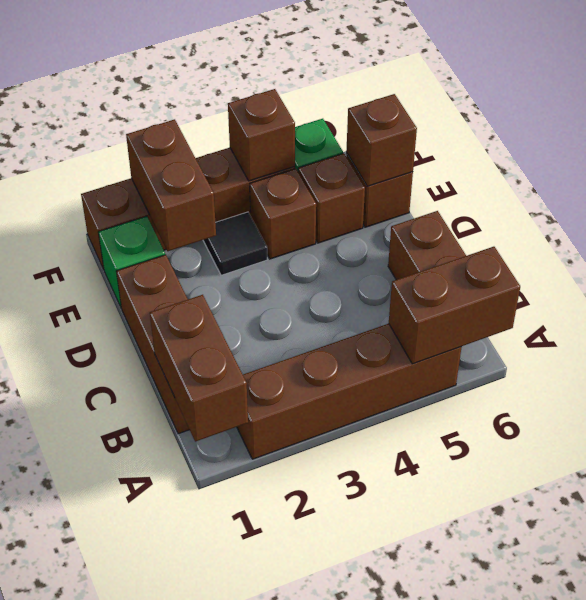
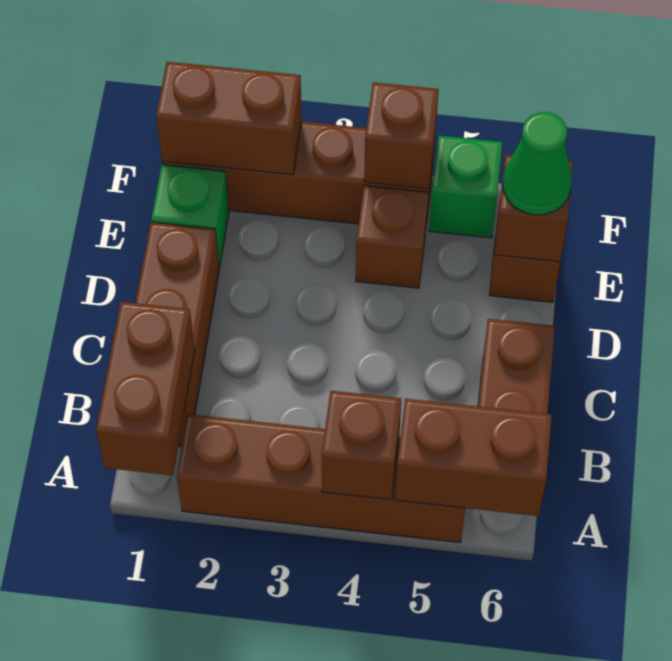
brown 1x2 brick [126,119,216,251] -> brown 1x2 brick turned to [156,62,302,175]
black 1x1 tile [203,212,267,275] -> none
brown 1x1 brick [298,153,365,243] -> brown 1x1 brick moved to [322,391,401,500]
none -> green 1x1 cone [503,112,572,215]

